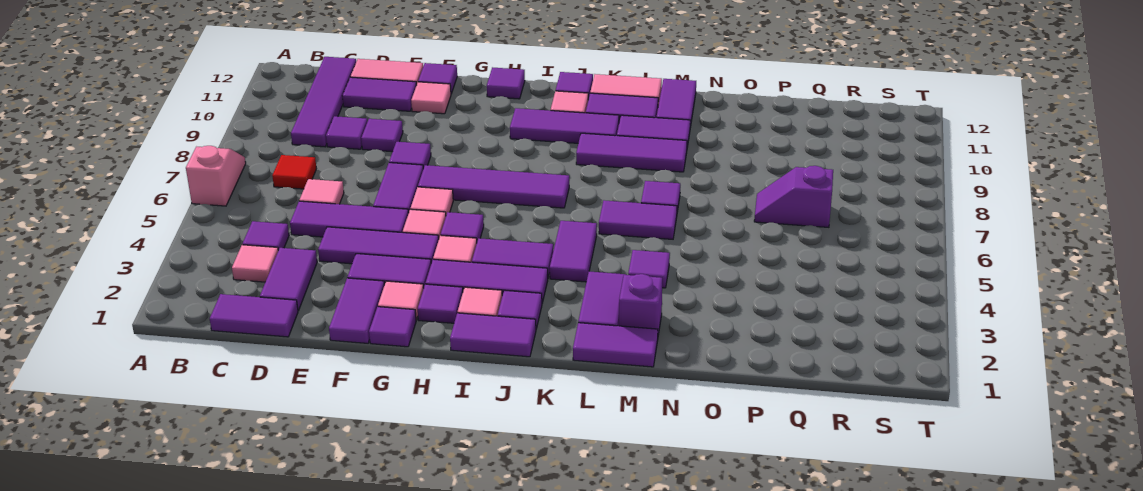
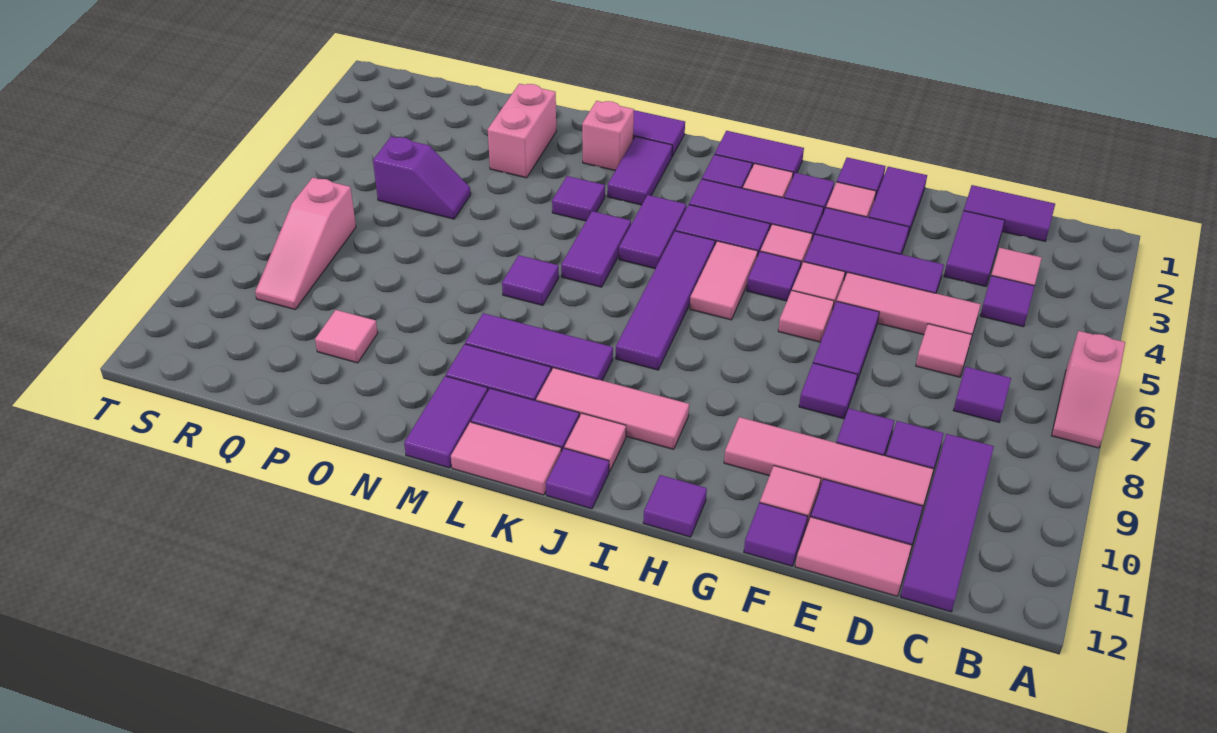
red 1x1 tile [272,155,317,189] -> purple 1x1 tile [953,367,1011,422]
purple 1x3 tile [290,201,409,237] -> pink 1x3 tile [837,272,981,338]
none -> pink 1x4 tile [724,417,933,510]
purple 1x4 tile [418,165,569,208] -> purple 1x4 tile turned to [616,231,715,370]
none -> pink 1x2 tile [690,241,758,320]
purple 1x3 tile [510,108,619,143] -> pink 1x3 tile [536,368,689,449]
purple 1x2 tile [599,200,677,239] -> purple 1x2 tile turned to [561,211,631,287]
purple 1x1 brick [619,274,662,335] -> pink 1x1 brick [582,101,634,170]
none -> pink 1x2 brick [488,84,556,178]
purple 1x2 slope [754,166,833,227] -> purple 1x2 slope moved to [373,137,471,219]
none -> pink 1x1 tile [315,310,378,363]
none -> pink 1x3 slope [255,177,356,309]

